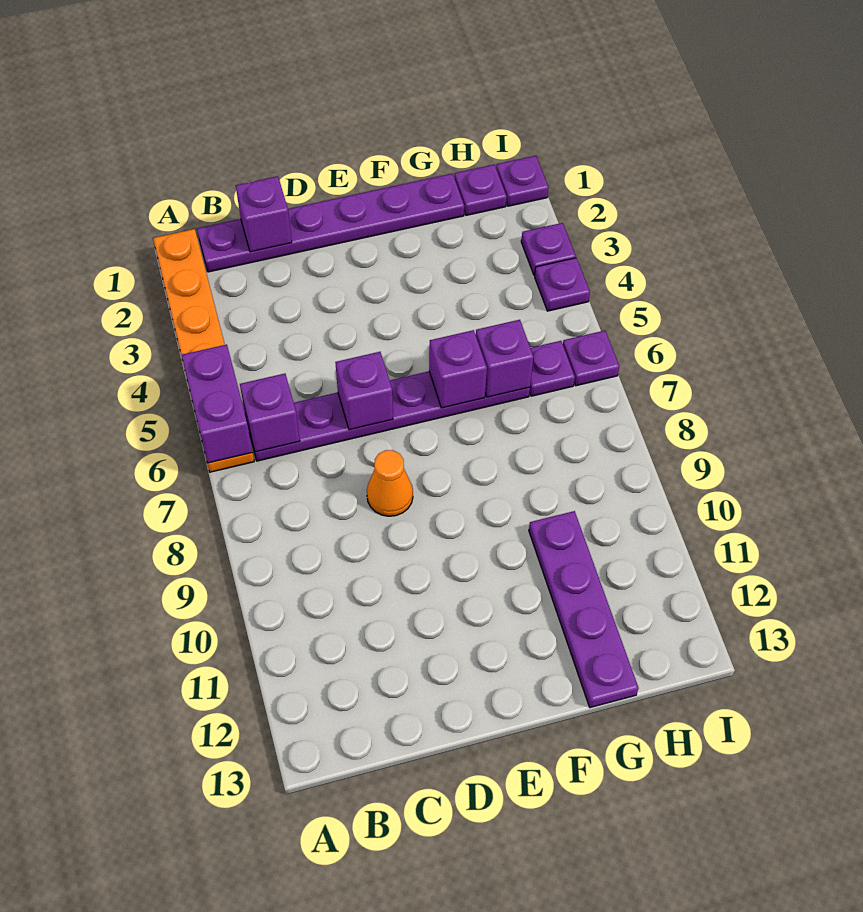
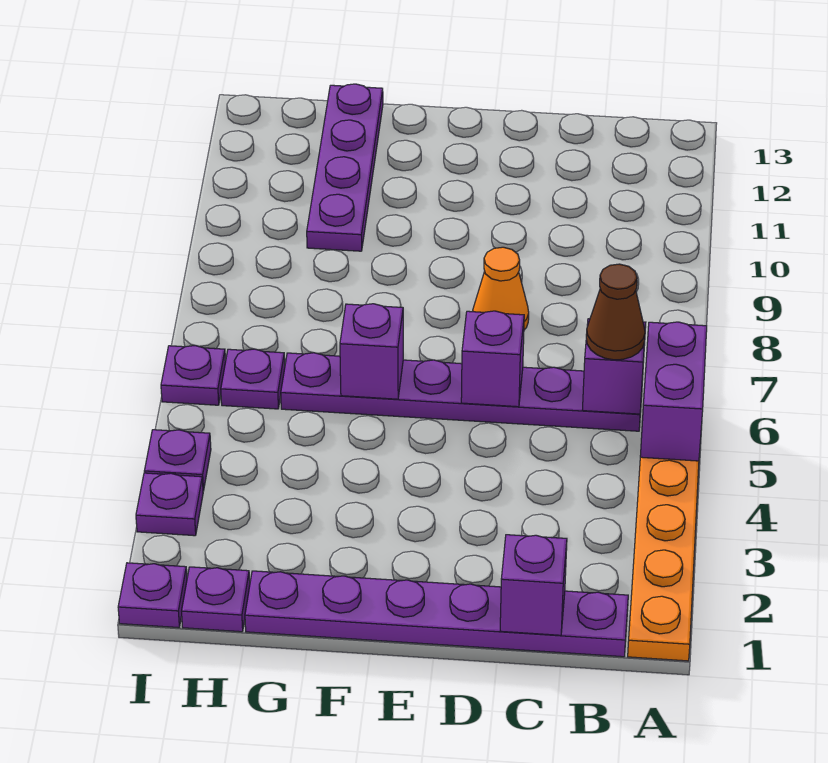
none -> brown 1x1 cone [586,264,645,360]
purple 1x1 brick [476,320,534,397] -> none

